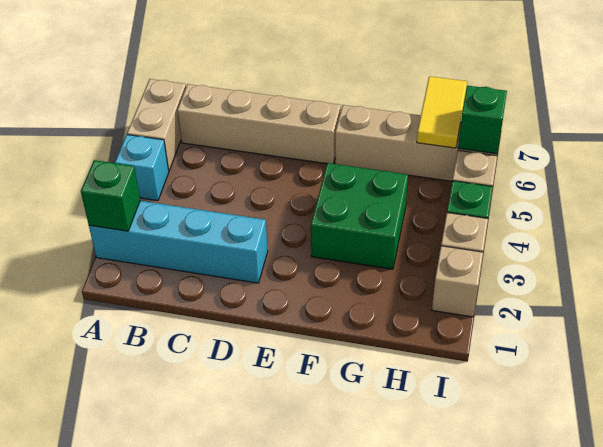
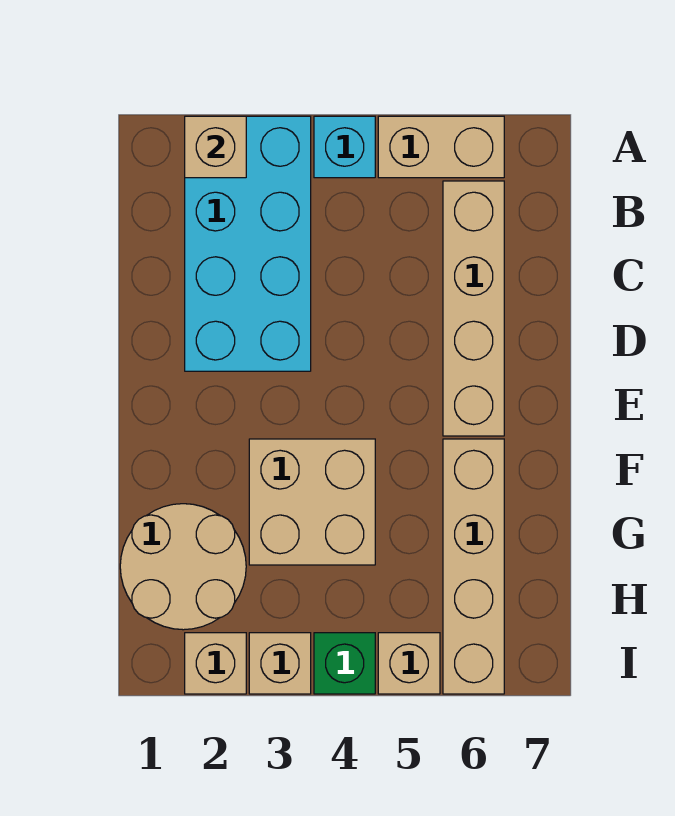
cyan 1x4 brick [89,201,268,283] -> cyan 2x4 brick [185,116,311,371]
green 1x1 brick [81,160,140,231] -> tan 1x1 brick [185,116,246,178]
green 2x2 brick [311,163,408,269] -> tan 2x2 brick [249,439,375,565]
none -> tan 2x2 round brick [120,504,246,630]
yellow 1x2 tile [417,76,467,148] -> none
green 1x1 brick [458,86,507,154] -> none

